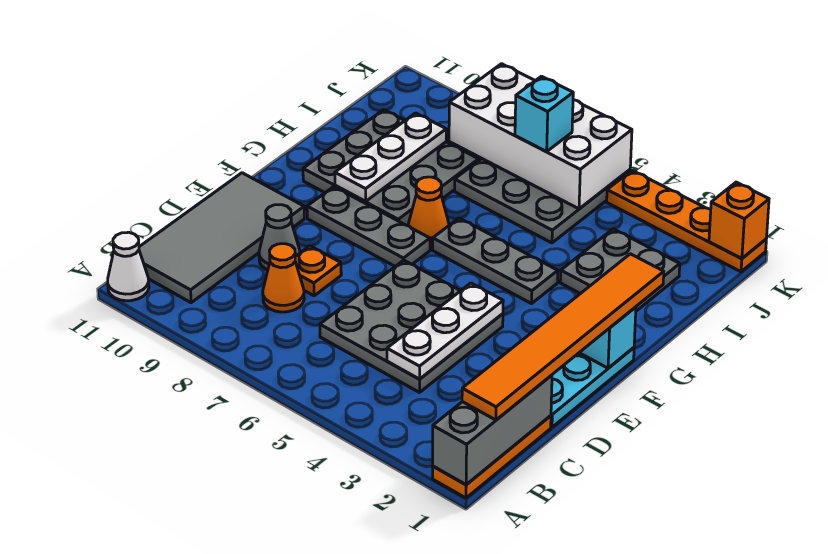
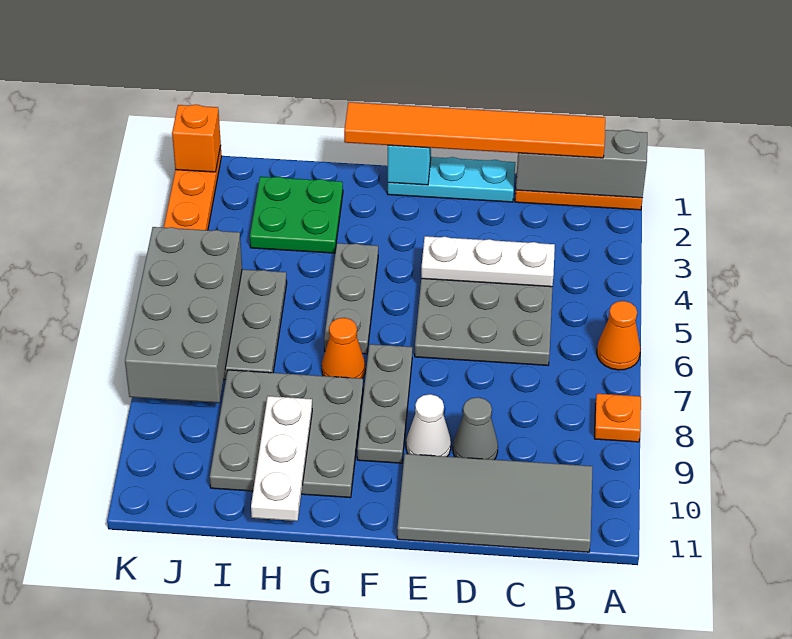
white 1x1 cone [108,232,149,301] -> white 1x1 cone moved to [406,394,451,456]
orange 1x1 cone [263,244,304,312] -> orange 1x1 cone moved to [597,301,641,370]
orange 1x1 plate [295,246,341,296] -> orange 1x1 plate moved to [595,394,641,442]
white 1x3 plate [335,113,446,201] -> white 1x3 plate turned to [251,396,312,521]
grey 2x2 plate [560,229,680,311] -> green 2x2 plate [250,177,343,253]
white 2x4 brick [449,64,632,209] -> grey 2x4 brick [125,227,242,403]
cyan 1x1 brick [515,76,573,151] -> none

